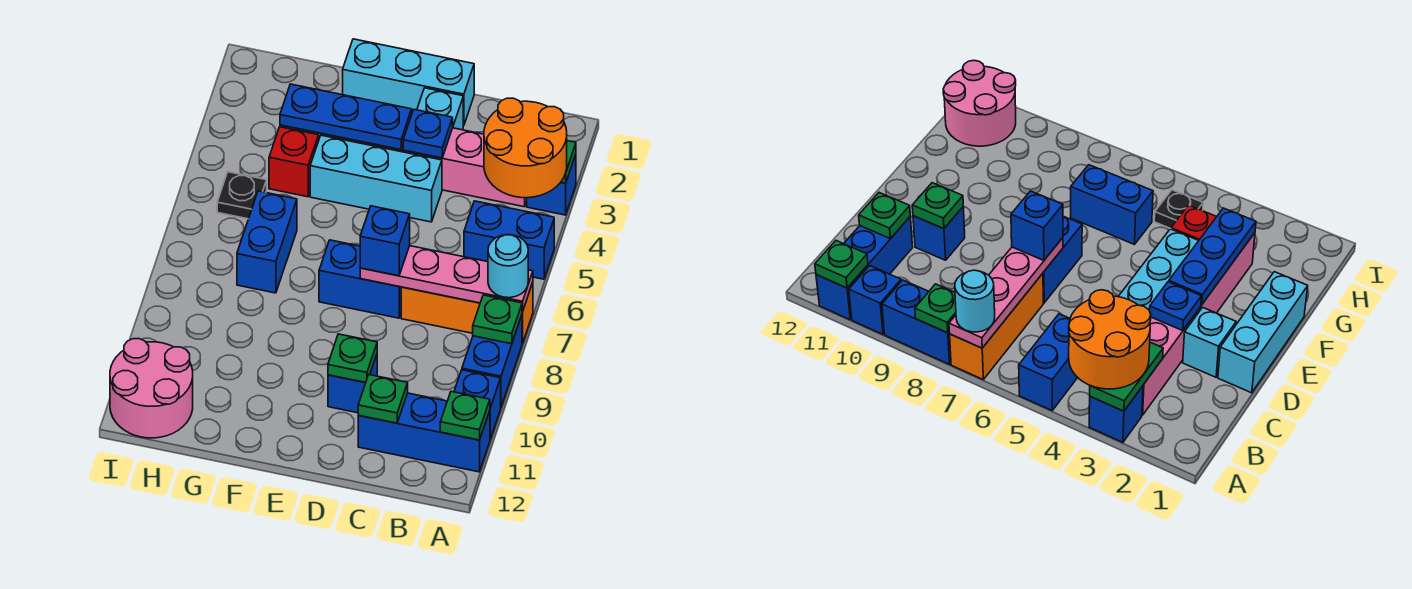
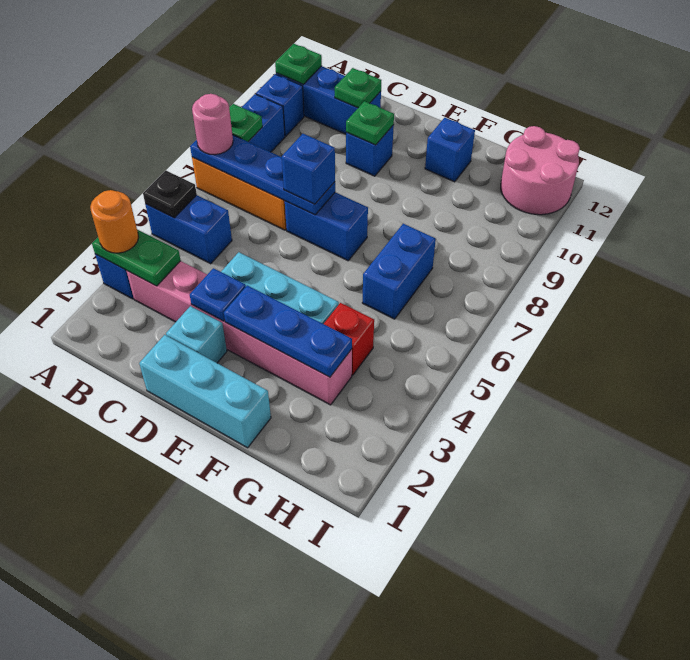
orange 2x2 round brick [484,98,567,198] -> orange 1x1 round brick [90,190,139,253]
pink 1x4 plate [360,246,533,312] -> blue 1x4 plate [190,135,335,215]
cyan 1x1 round brick [488,235,528,298] -> pink 1x1 round brick [192,94,233,154]
none -> blue 1x1 brick [425,118,475,182]
black 1x1 plate [217,172,267,219] -> black 1x1 plate moved to [143,170,197,218]

